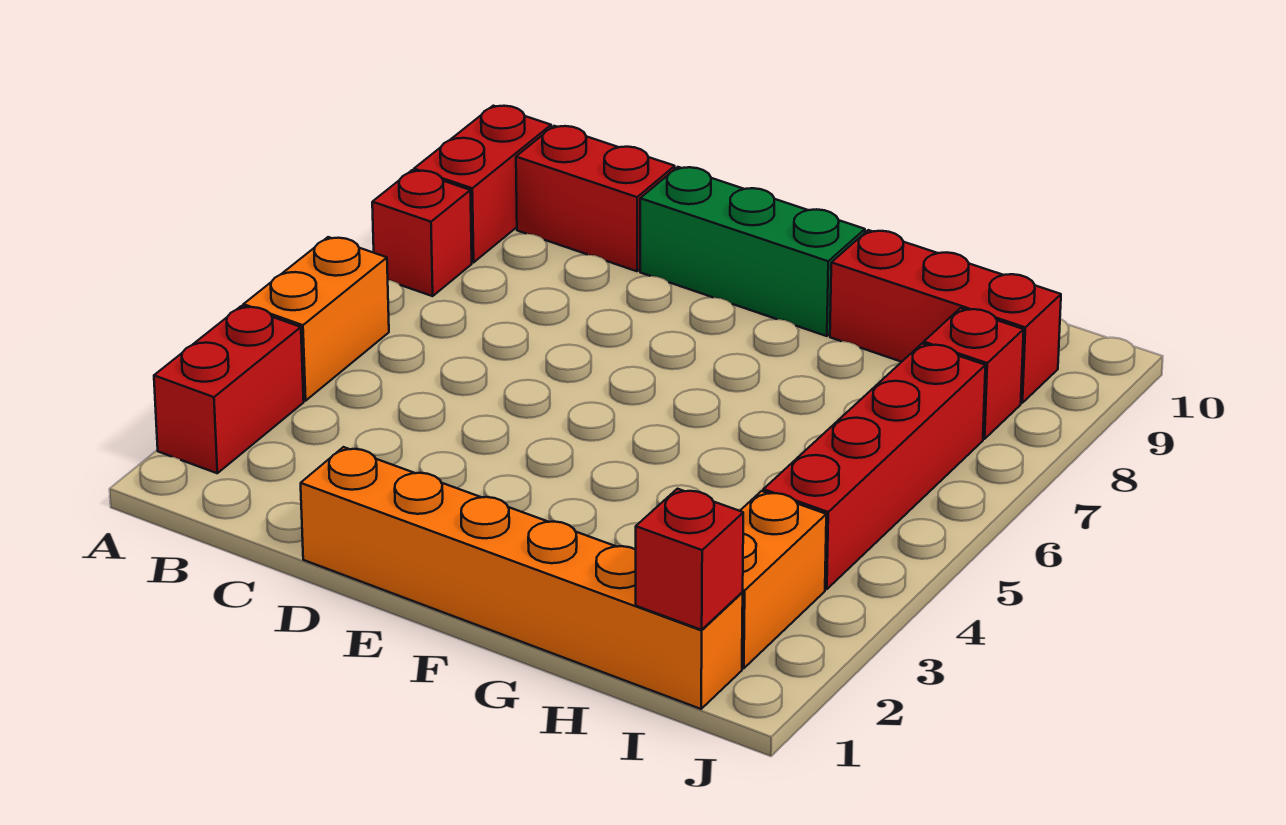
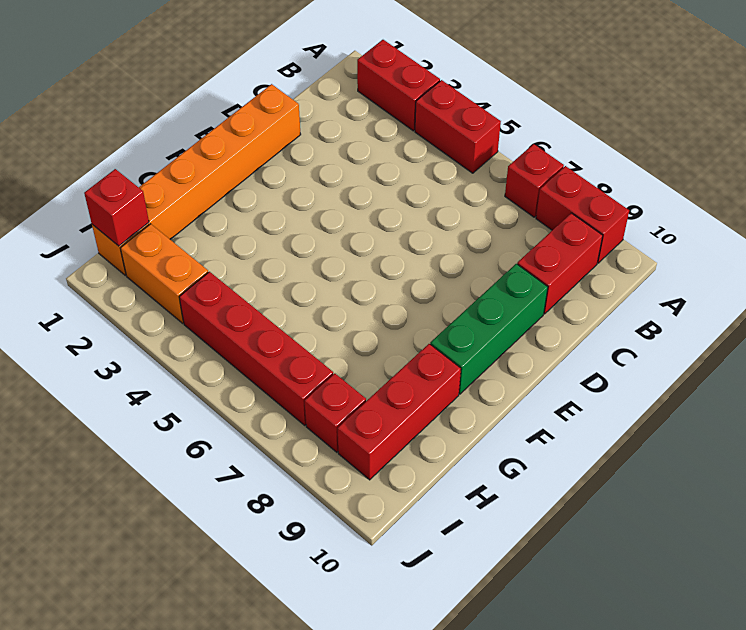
orange 1x2 brick [243,237,389,401] -> red 1x2 brick [415,80,501,173]

